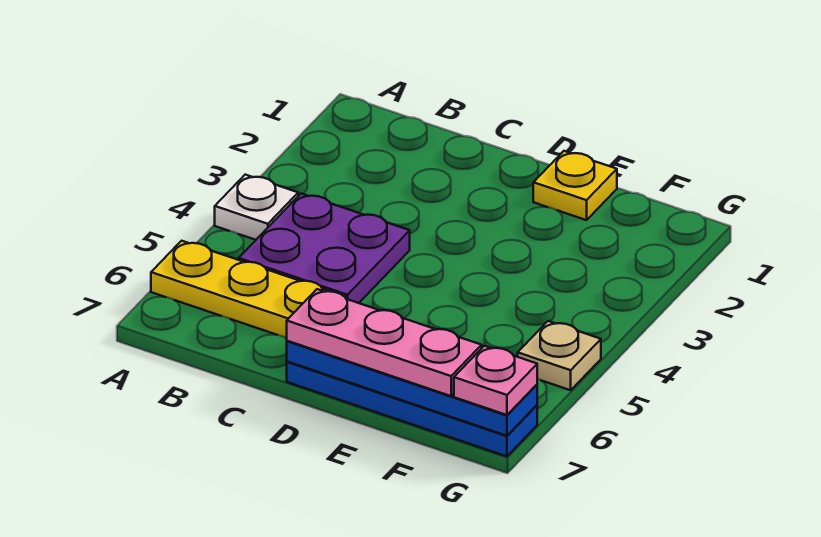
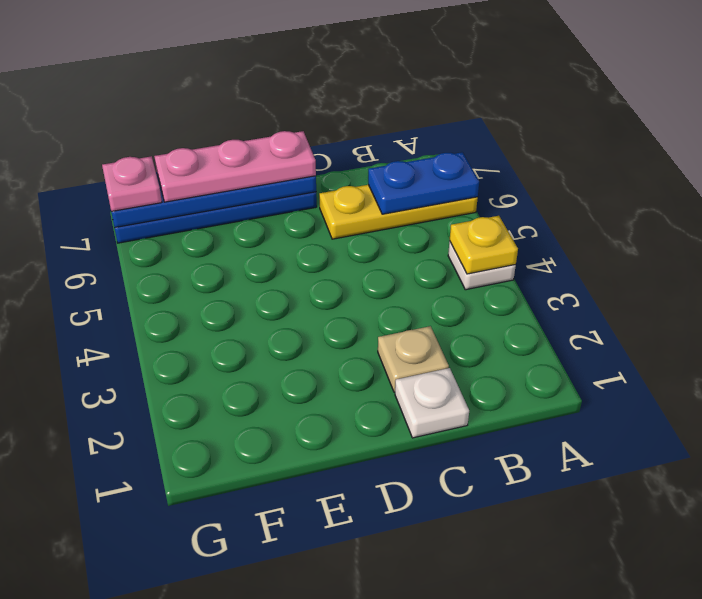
none -> blue 1x2 plate [368,152,479,214]
purple 2x2 plate [239,194,410,303] -> none
none -> white 1x1 plate [395,368,469,438]
yellow 1x1 plate [533,151,617,220] -> yellow 1x1 plate moved to [450,216,518,274]
tan 1x1 plate [518,321,601,390] -> tan 1x1 plate moved to [378,326,449,392]

